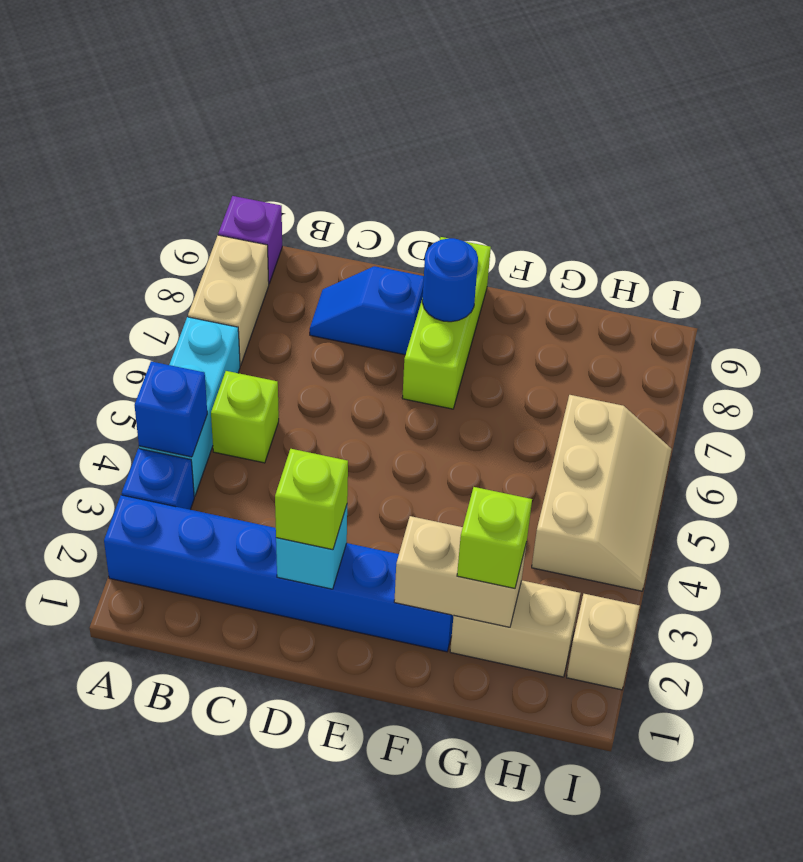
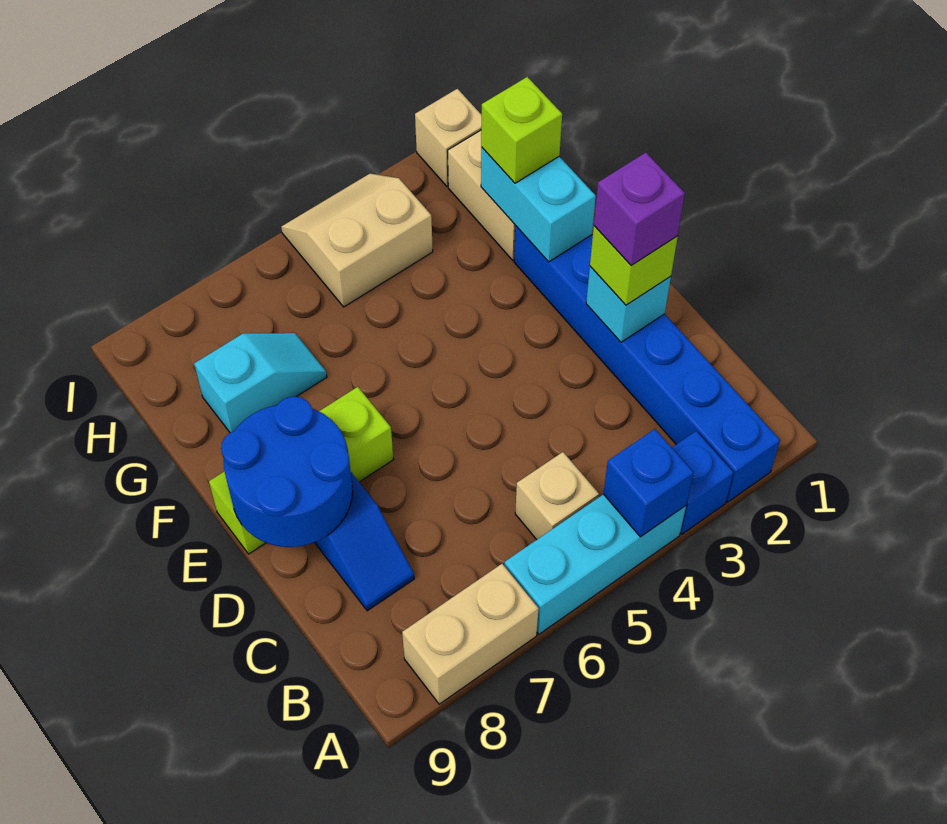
purple 1x1 brick [218,196,282,283] -> purple 1x1 brick moved to [594,153,685,265]
lime 1x1 brick [211,371,279,463] -> tan 1x1 brick [515,452,599,540]
blue 1x1 round brick [422,238,478,322] -> blue 2x2 round brick [221,396,353,547]
tan 1x2 brick [394,516,527,627] -> cyan 1x2 brick [481,147,596,262]
none -> cyan 1x2 slope [194,333,327,433]
tan 2x3 slope [532,395,672,591] -> tan 2x2 slope [281,174,433,307]

